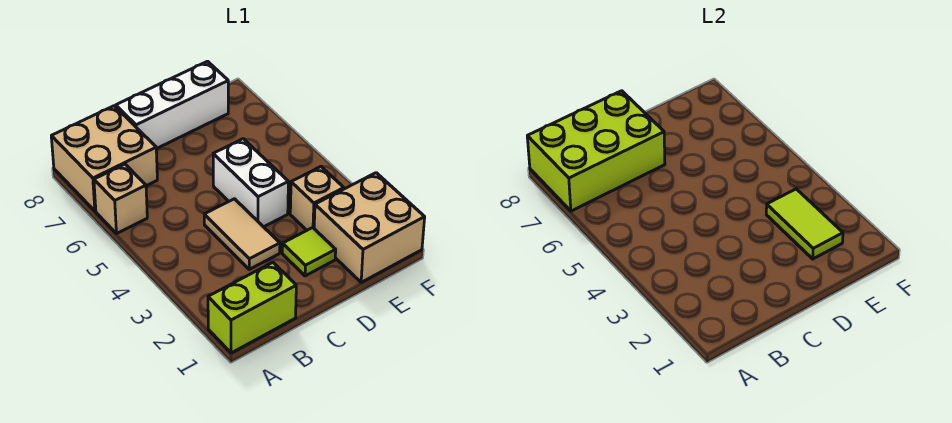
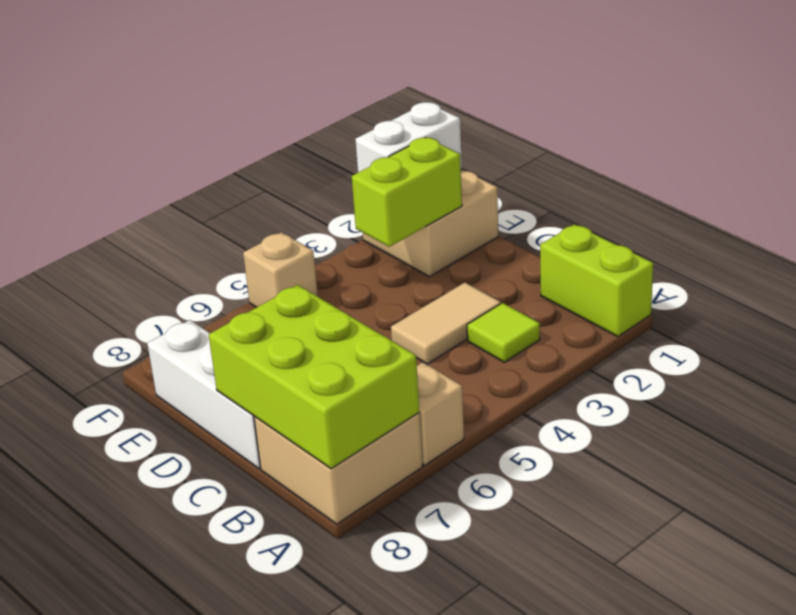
lime 1x1 tile [282,228,336,276] -> lime 1x1 tile moved to [467,303,540,362]
white 1x2 brick [213,139,288,227] -> white 1x2 brick moved to [355,102,462,172]
lime 1x2 tile [766,189,843,259] -> lime 1x2 brick [352,138,462,247]
tan 1x1 brick [290,167,344,230] -> tan 1x1 brick moved to [243,232,318,307]

